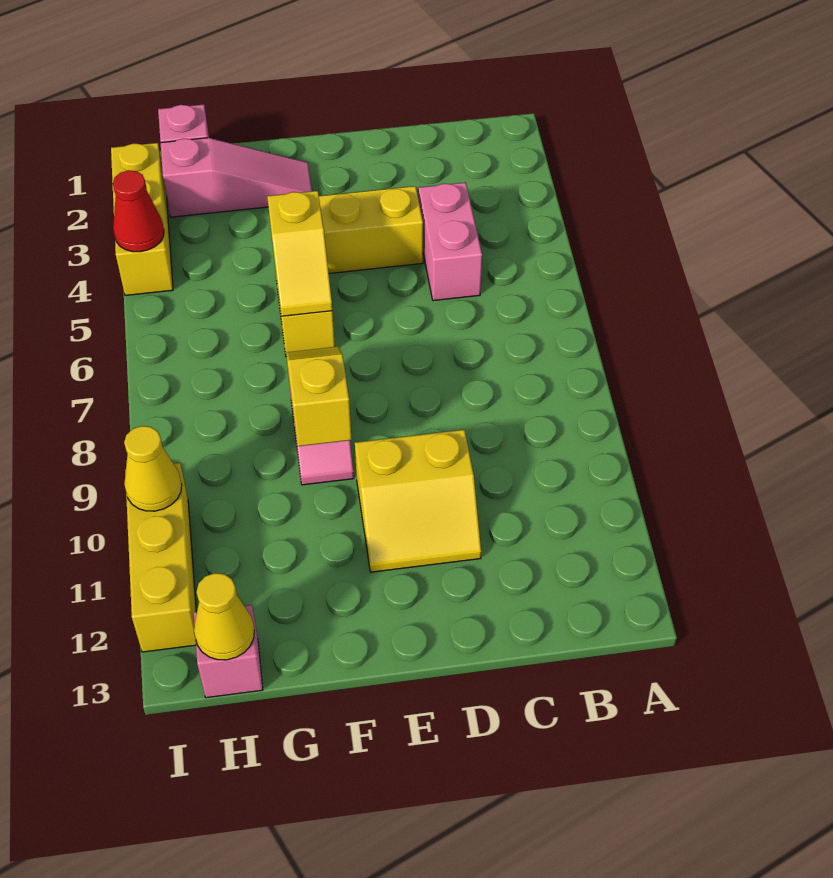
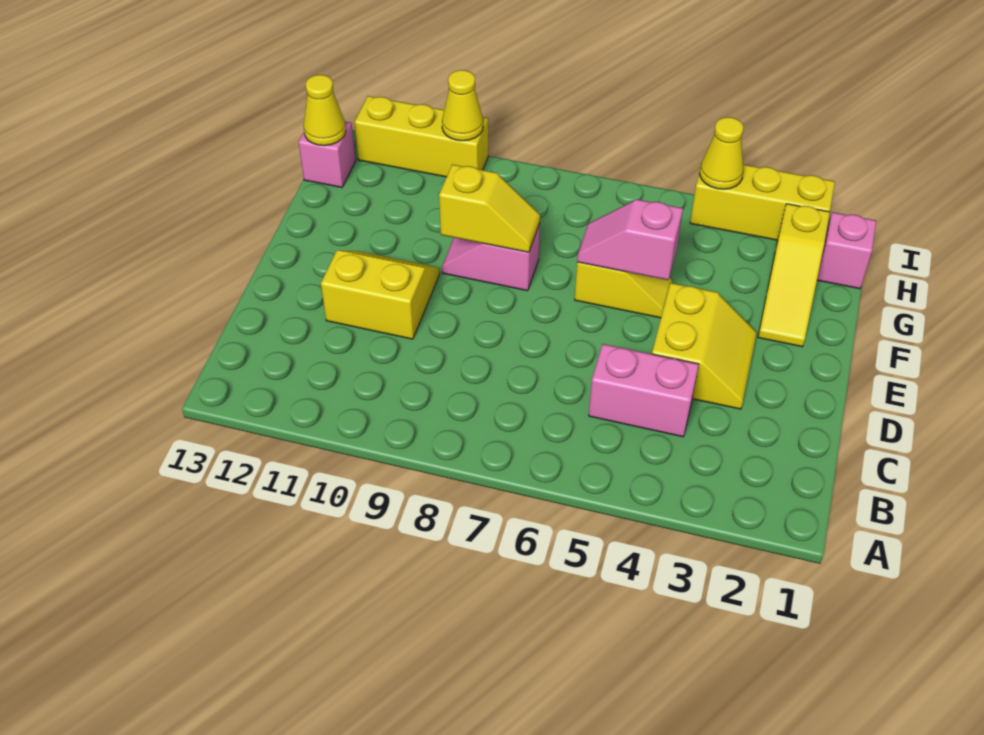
yellow 2x2 slope [355,430,481,572] -> yellow 2x2 slope turned to [321,251,440,339]
pink 1x3 slope [161,138,312,217] -> yellow 1x3 slope [758,204,830,347]
yellow 1x2 slope [267,191,332,316] -> pink 1x2 slope [577,199,683,280]
red 1x1 cone [113,170,164,252] -> yellow 1x1 cone [700,117,744,189]

